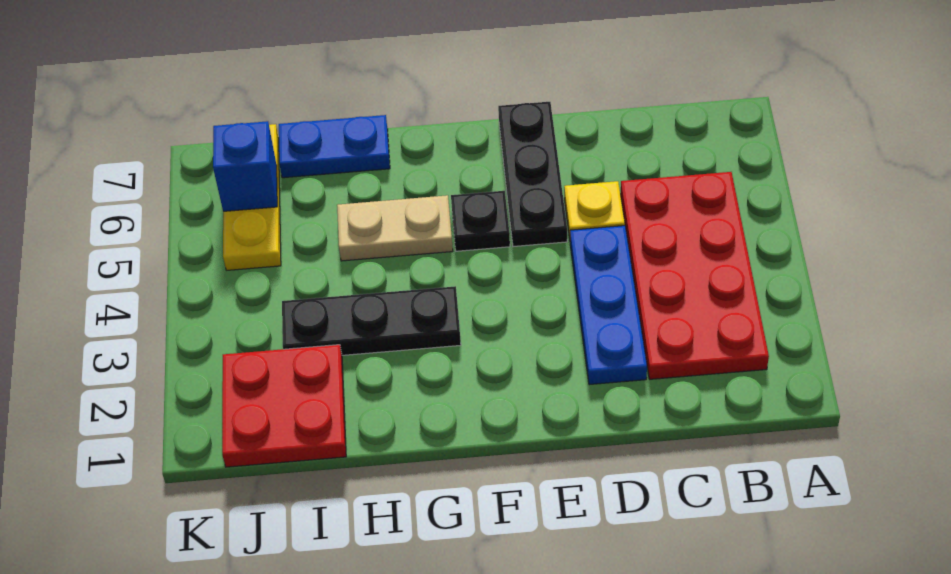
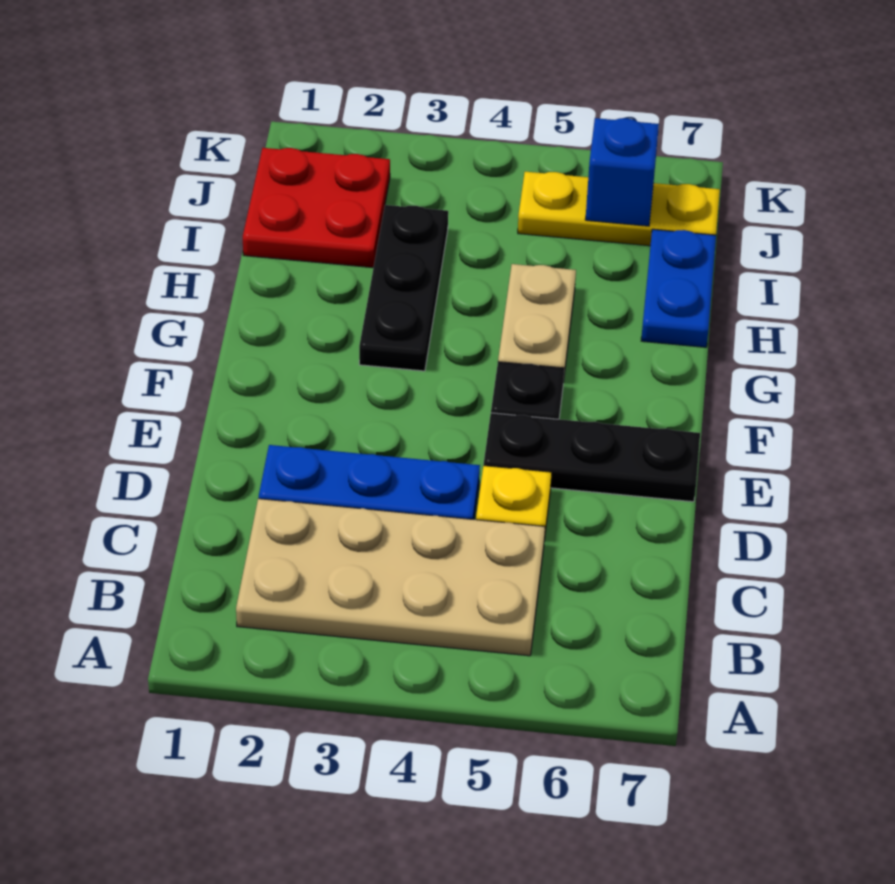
red 2x4 plate [621,172,769,379] -> tan 2x4 plate [236,499,545,656]

